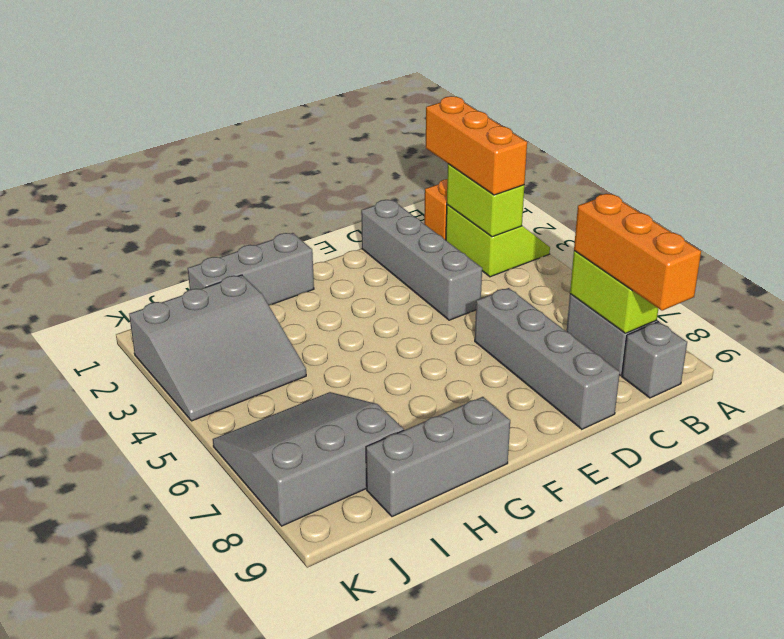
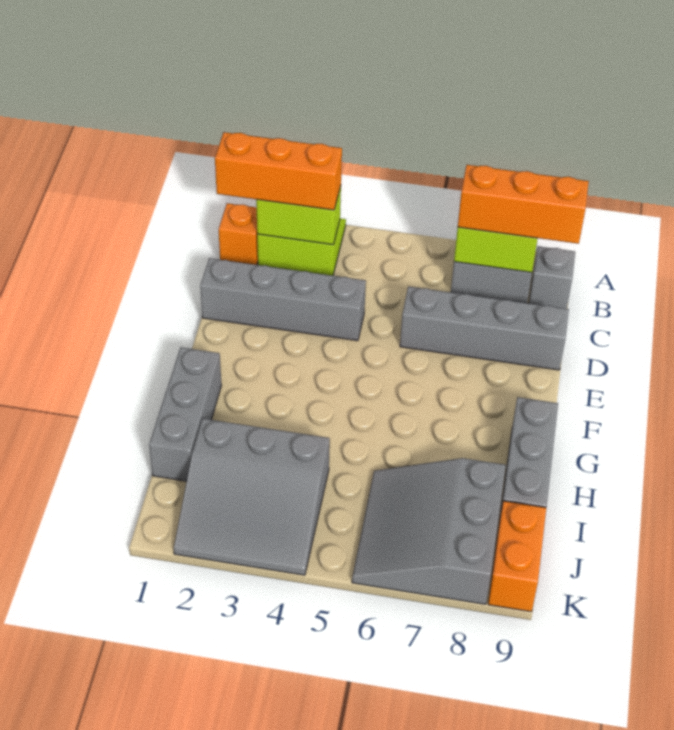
grey 3x3 slope [129,275,306,421] -> grey 3x3 slope turned to [174,419,330,575]
none -> orange 1x2 brick [488,501,546,612]

